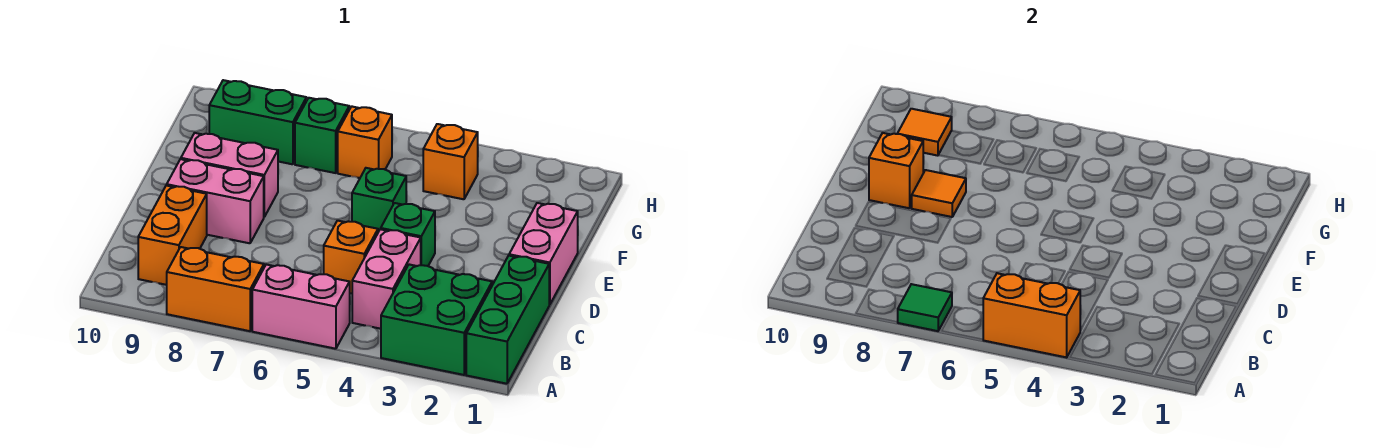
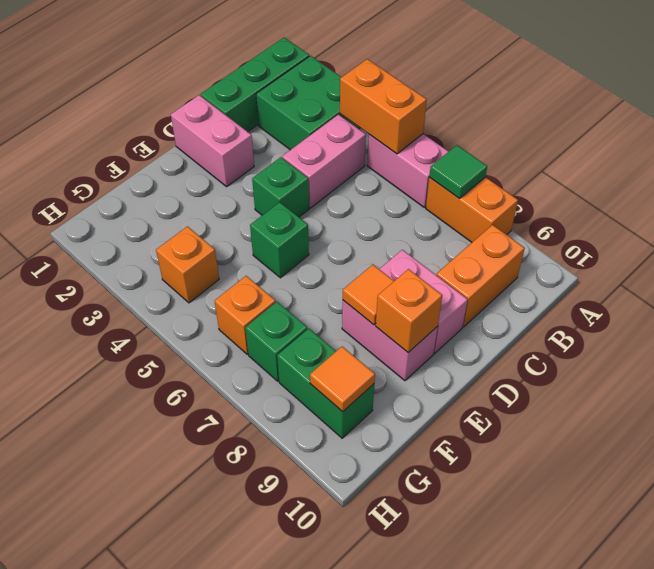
orange 1x1 brick [324,221,378,293] -> none
pink 1x2 brick [509,203,578,305] -> pink 1x2 brick turned to [171,95,254,187]

